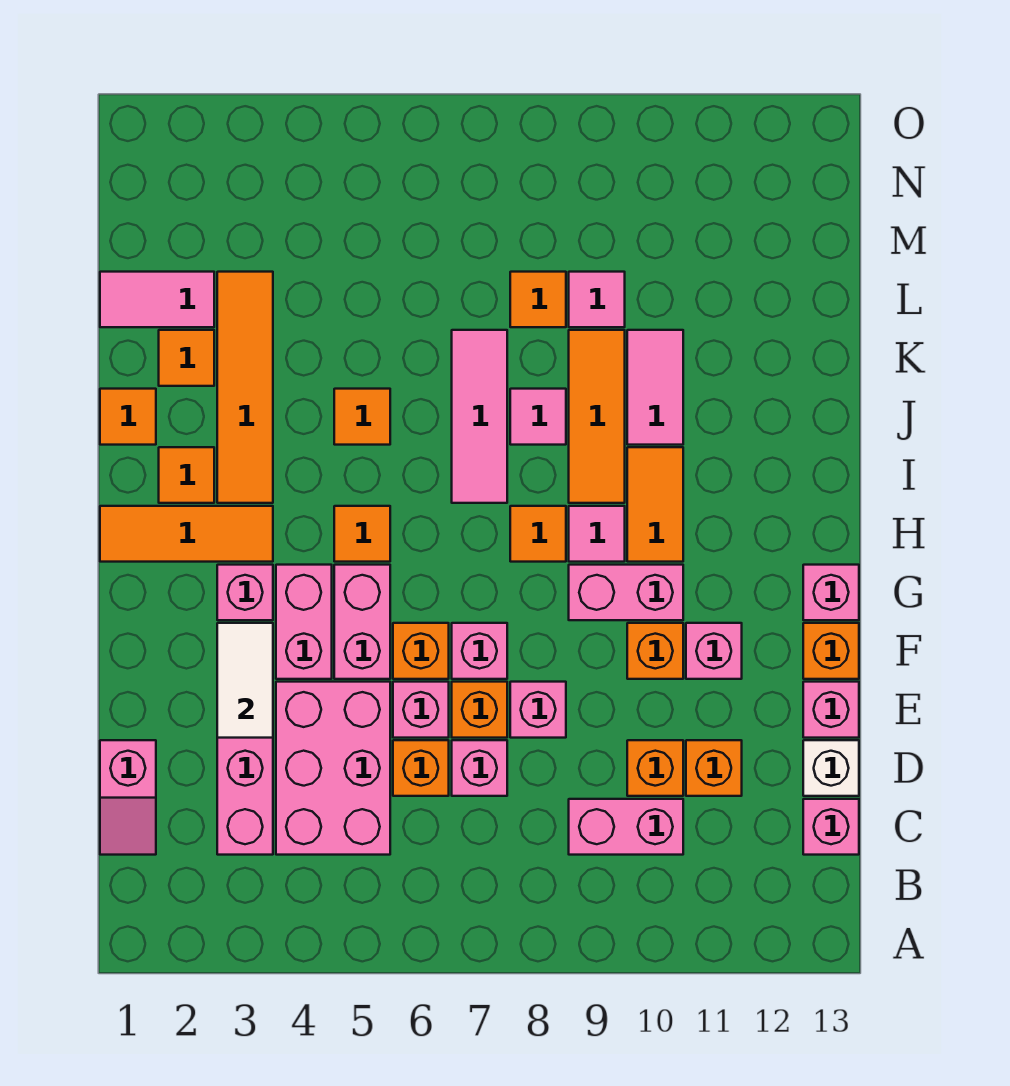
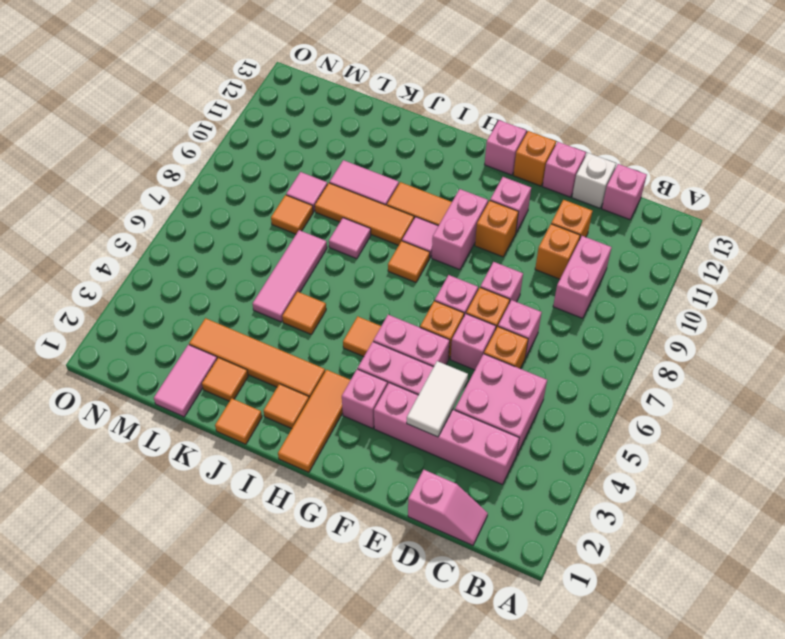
pink 2x3 brick [276,682,390,855] -> pink 2x2 brick [455,354,547,455]
white 1x2 tile [217,623,273,738] -> white 1x2 tile turned to [407,361,468,437]
pink 1x3 tile [452,330,507,503] -> pink 1x3 tile turned to [253,230,327,322]

